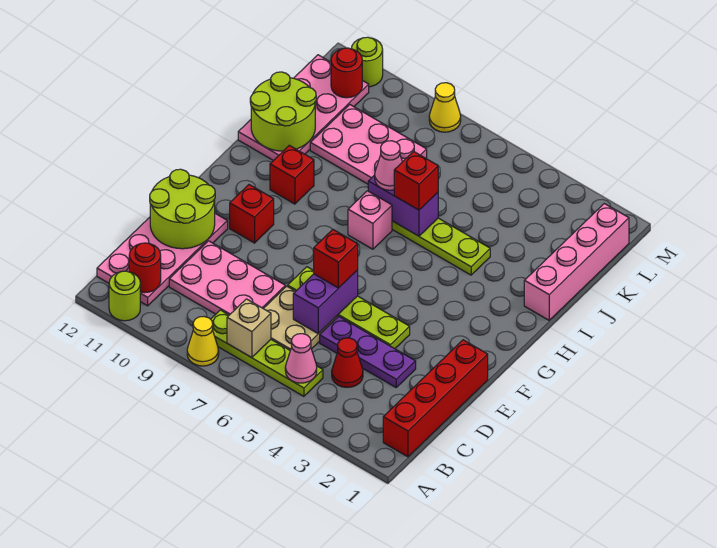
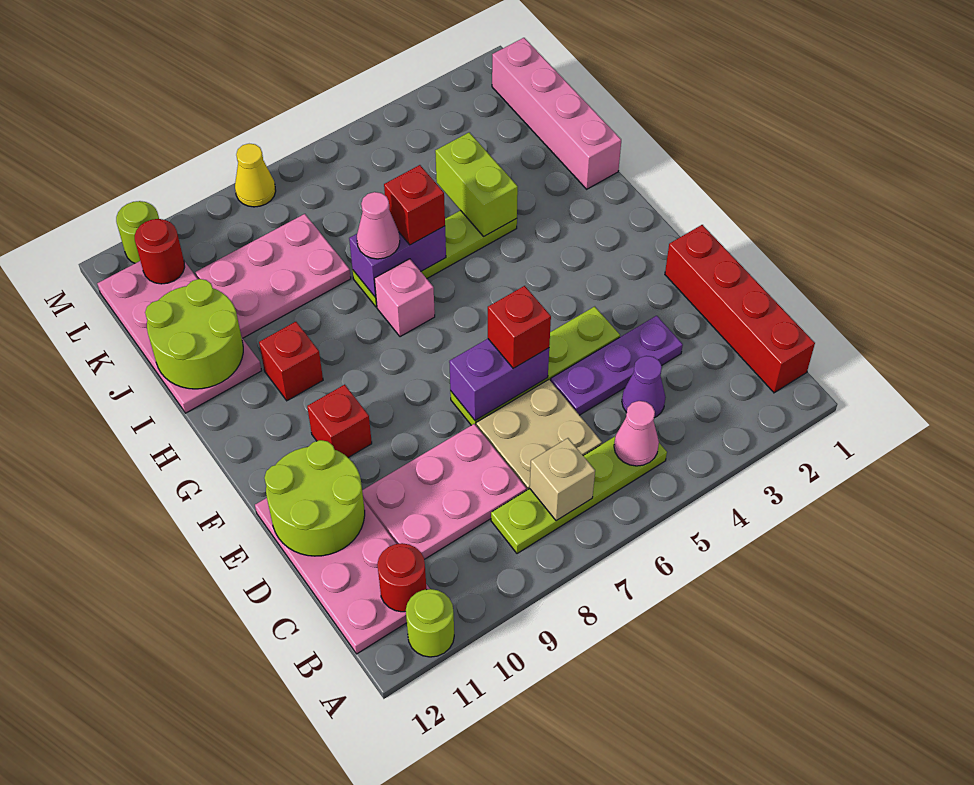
yellow 1x1 cone [187,317,219,366] -> none
red 1x1 cone [332,338,363,387] -> purple 1x1 cone [622,356,666,418]
purple 1x2 brick [293,270,358,334] -> purple 1x2 brick turned to [449,339,549,421]
none -> lime 1x2 brick [435,132,518,236]

